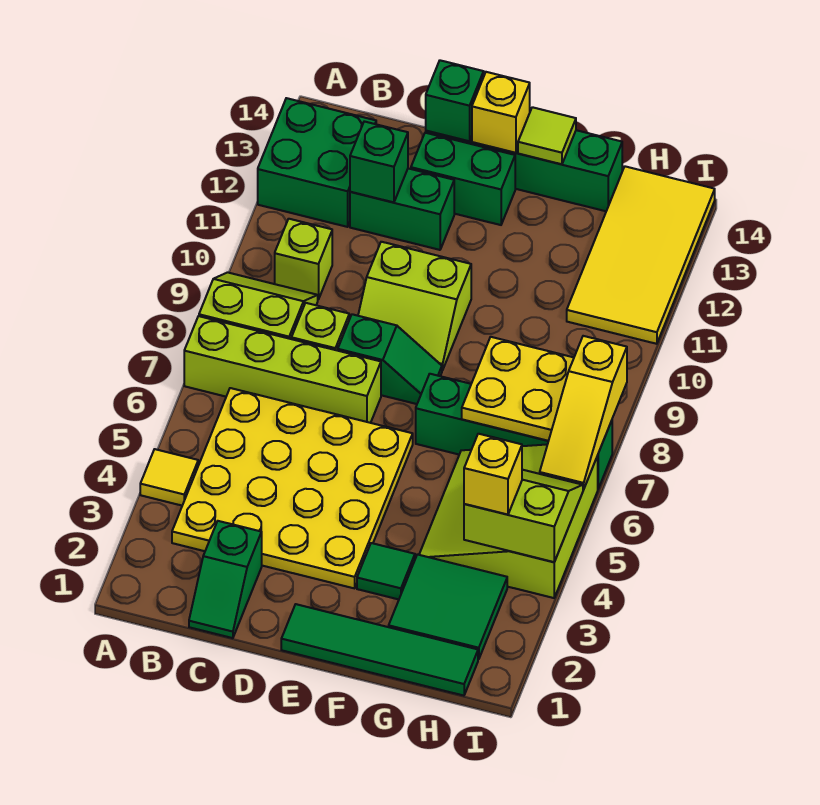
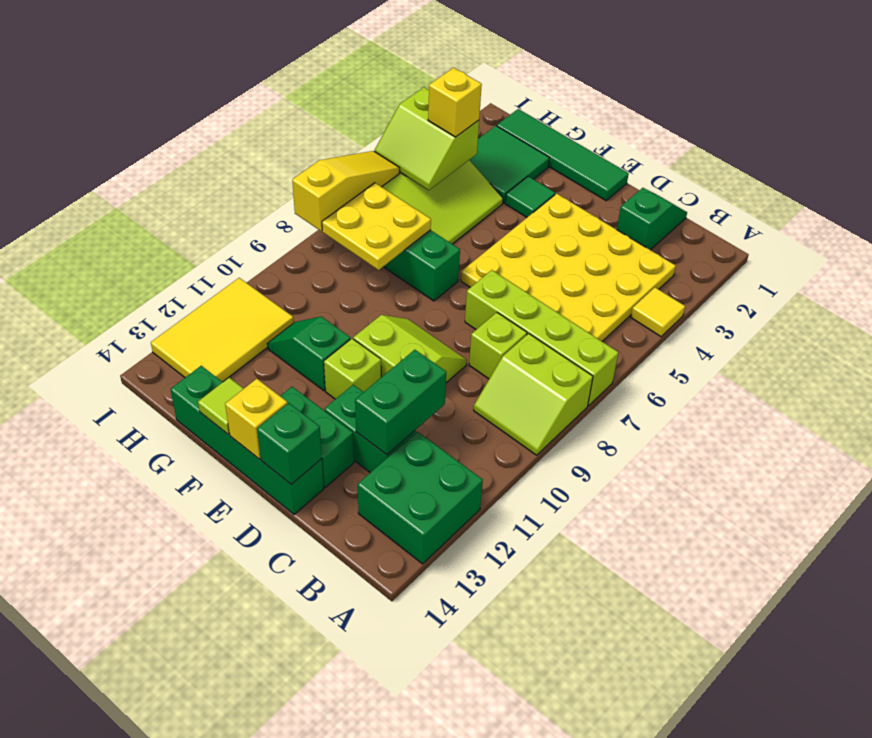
lime 1x1 brick [275,219,332,299] -> lime 1x1 brick moved to [324,339,381,399]
green 1x1 brick [350,121,408,202] -> green 1x2 brick [355,350,446,455]
green 1x2 slope [338,314,442,404] -> green 1x2 slope moved to [267,317,351,391]
yellow 2x4 tile [567,166,715,344] -> yellow 2x3 tile [151,278,294,382]

